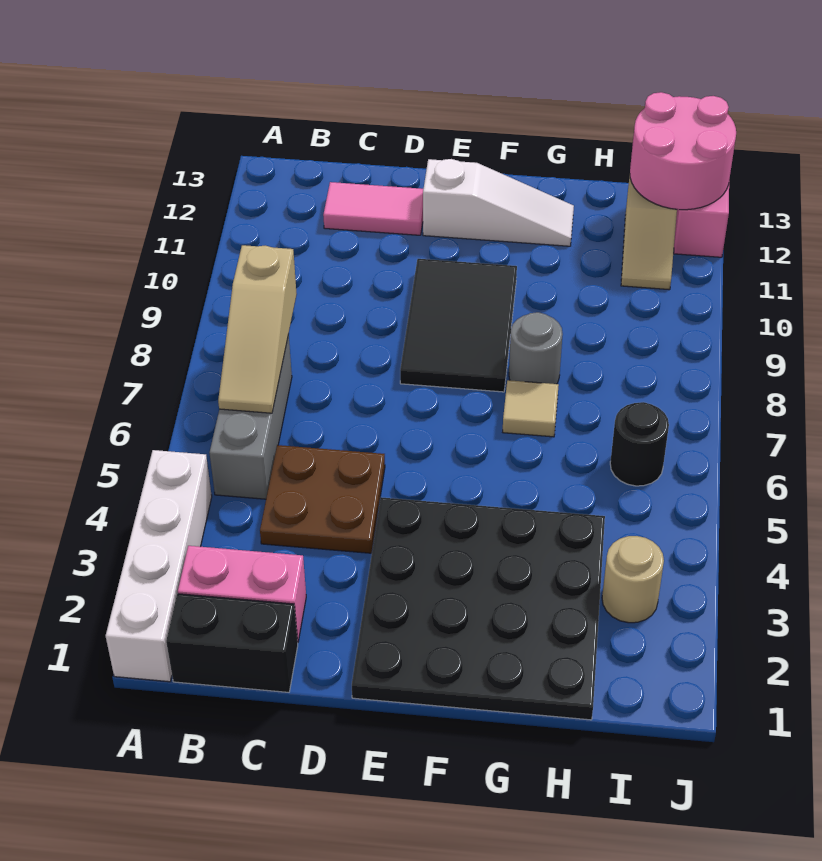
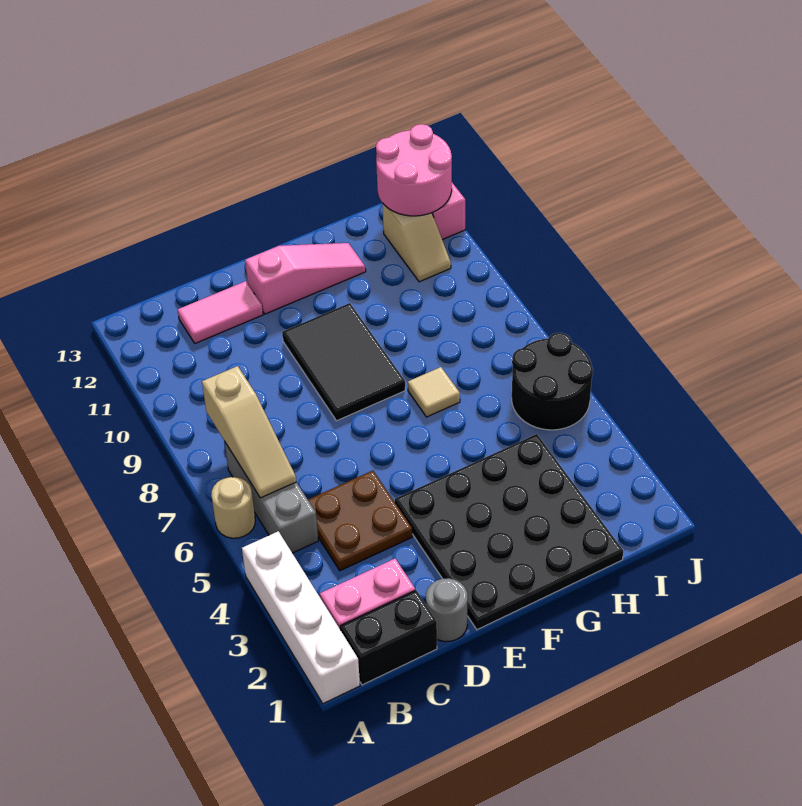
white 1x3 slope [423,159,574,246] -> pink 1x3 slope [245,243,366,314]
grey 1x1 round brick [509,312,563,384] -> grey 1x1 round brick moved to [426,578,468,642]
tan 1x1 round brick [602,536,664,623] -> tan 1x1 round brick moved to [211,477,255,538]
black 1x1 round brick [610,402,669,486] -> black 2x2 round brick [512,333,593,430]

